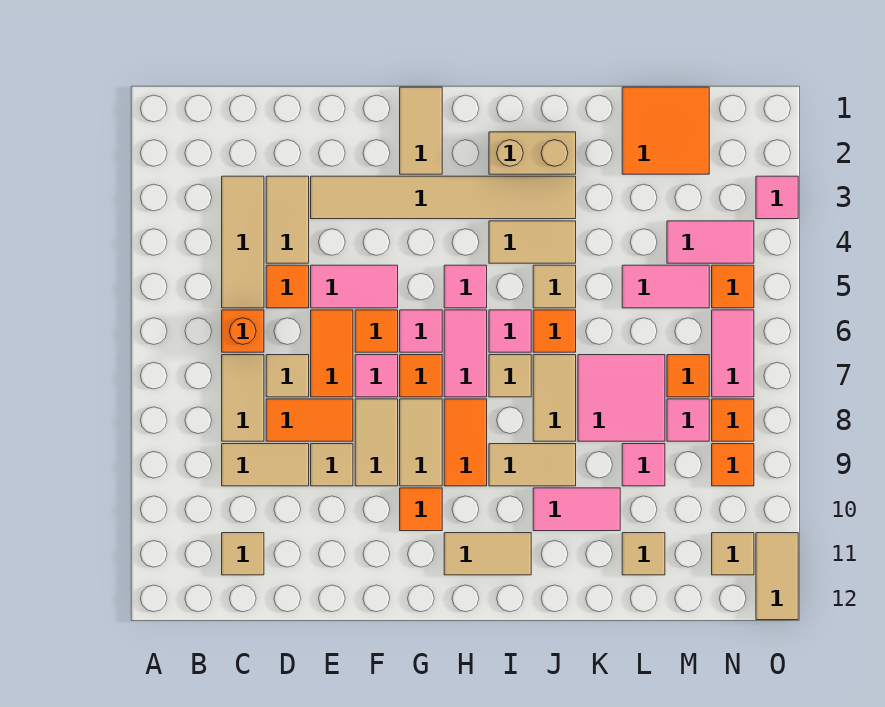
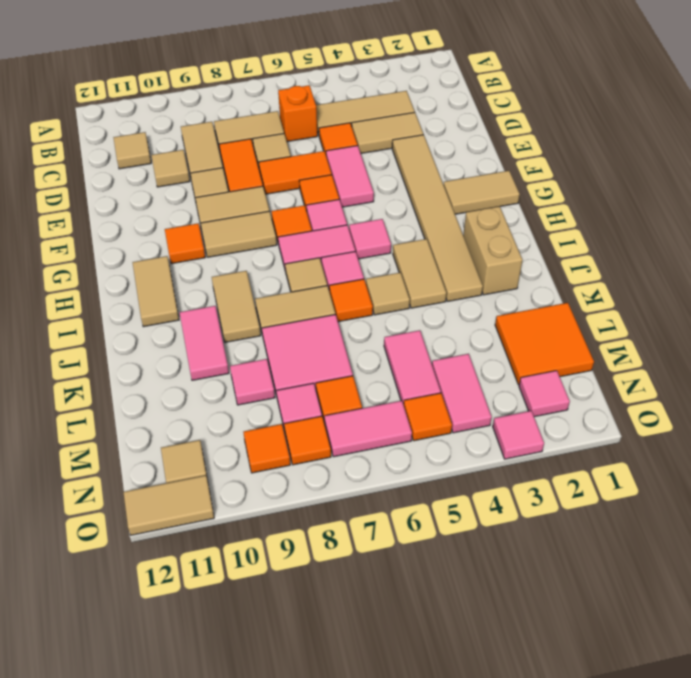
pink 1x1 tile [355,355,398,397] -> pink 1x1 tile moved to [519,371,570,417]
orange 1x2 tile [444,399,487,486] -> none
tan 1x1 tile [622,533,665,575] -> tan 1x1 tile moved to [151,150,190,187]

